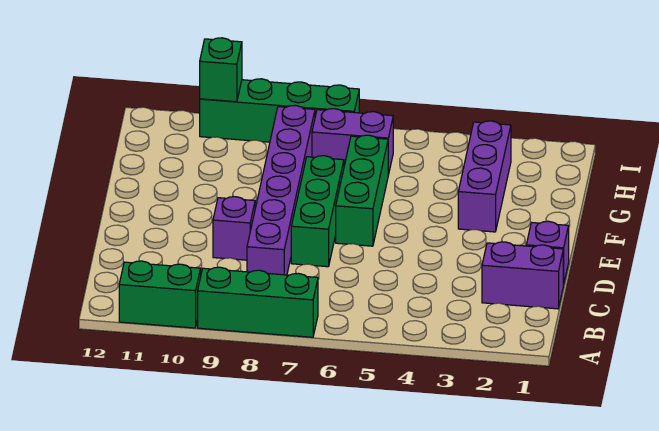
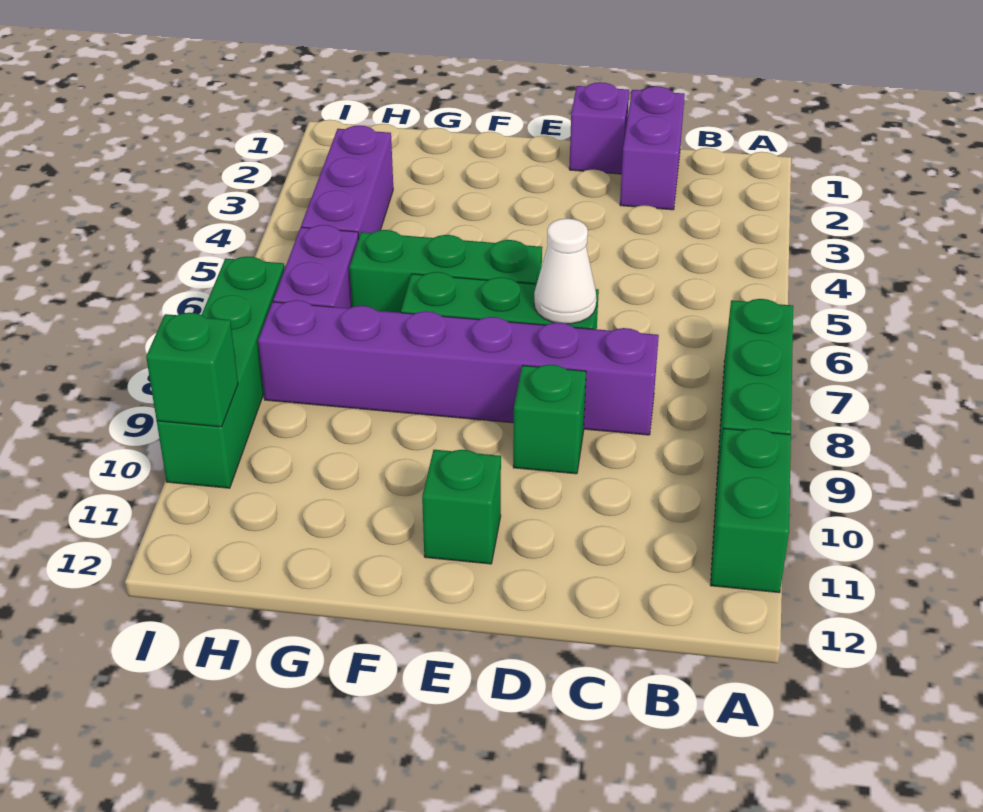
none -> white 1x1 cone [534,219,596,324]
purple 1x1 brick [213,197,255,260] -> green 1x1 brick [513,365,586,474]
none -> green 1x1 brick [422,450,501,564]
purple 1x3 brick [458,121,511,232] -> purple 1x3 brick turned to [301,126,393,239]

